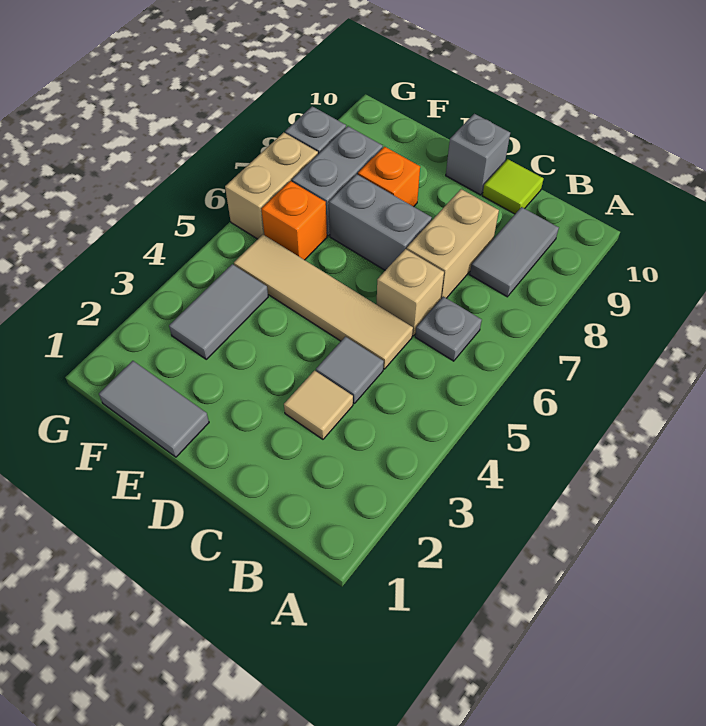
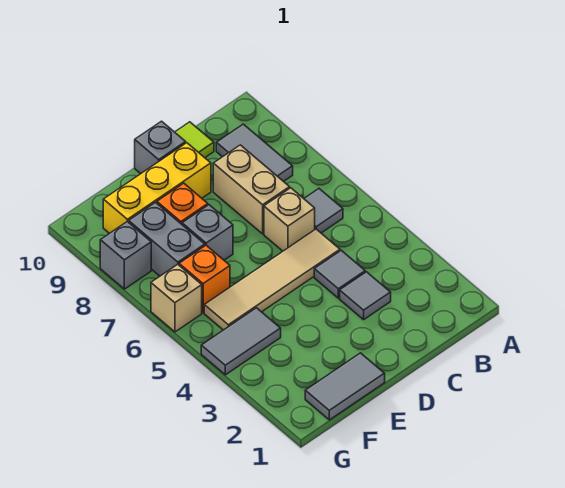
grey 1x1 plate [415,296,482,361] -> grey 1x1 tile [304,189,343,233]
tan 1x1 tile [284,371,353,439] -> grey 1x1 tile [340,272,391,320]
grey 1x2 brick [329,174,432,270] -> grey 1x1 brick [182,205,233,260]
none -> yellow 1x3 brick [103,143,211,233]
grey 1x2 tile [169,264,268,359] -> grey 1x2 tile turned to [201,308,281,375]
tan 1x2 brick [225,132,318,239] -> tan 1x1 brick [151,264,202,332]

